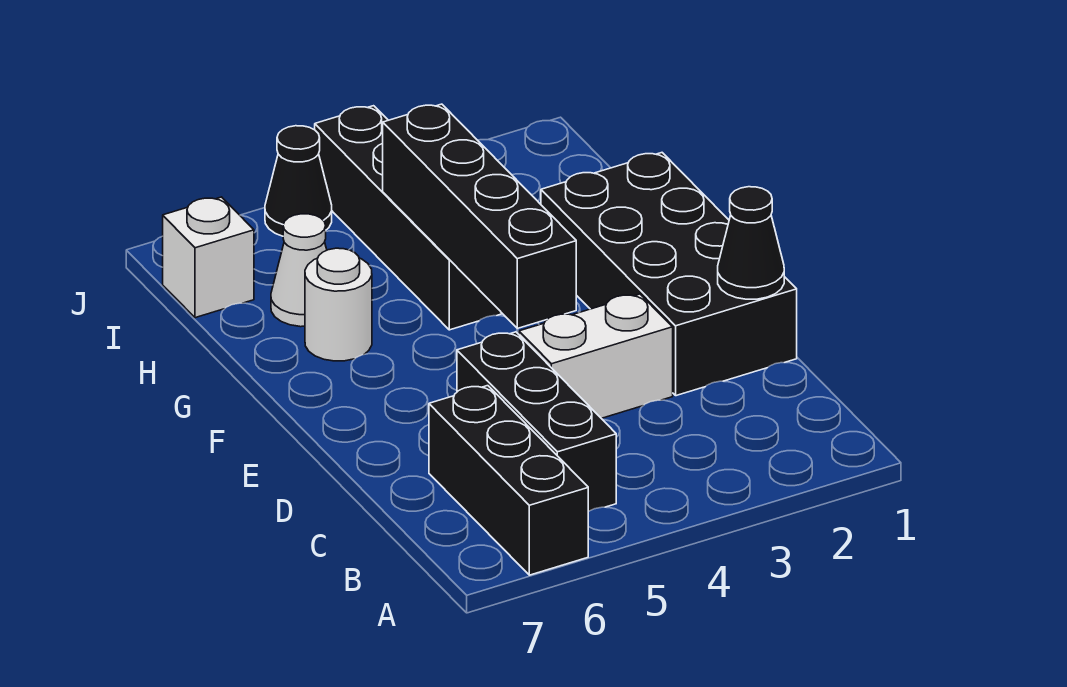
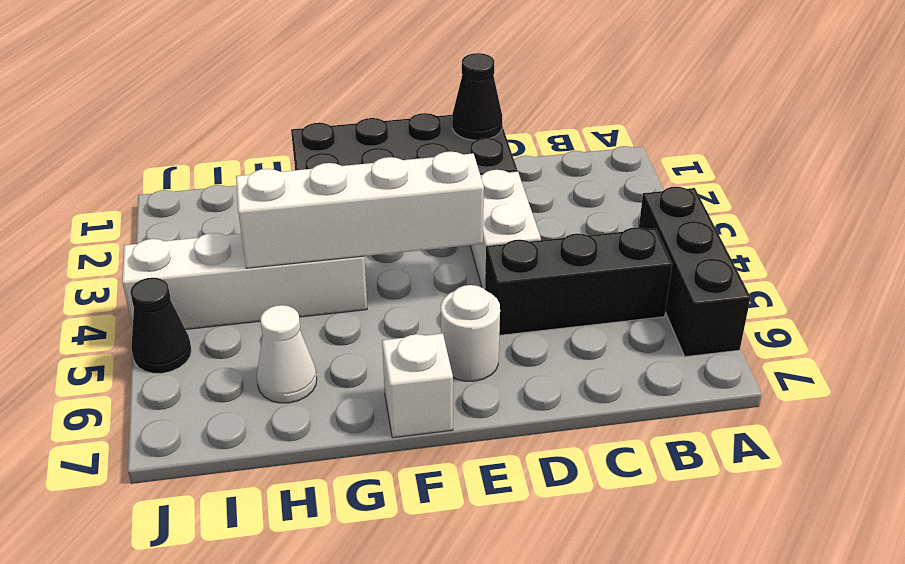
black 1x3 brick [429,386,588,575] -> black 1x3 brick turned to [639,187,751,357]
black 1x4 brick [383,104,576,329] -> white 1x4 brick [236,152,484,268]
black 1x4 brick [315,106,502,330] -> white 1x4 brick [122,233,367,329]
white 1x1 round brick [305,248,372,361] -> white 1x1 round brick moved to [441,285,500,381]
white 1x1 brick [163,197,254,318] -> white 1x1 brick moved to [382,333,453,438]

